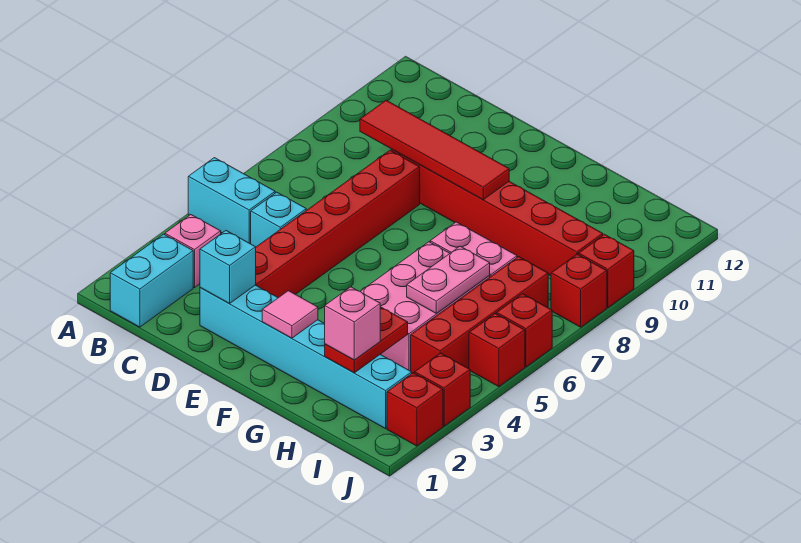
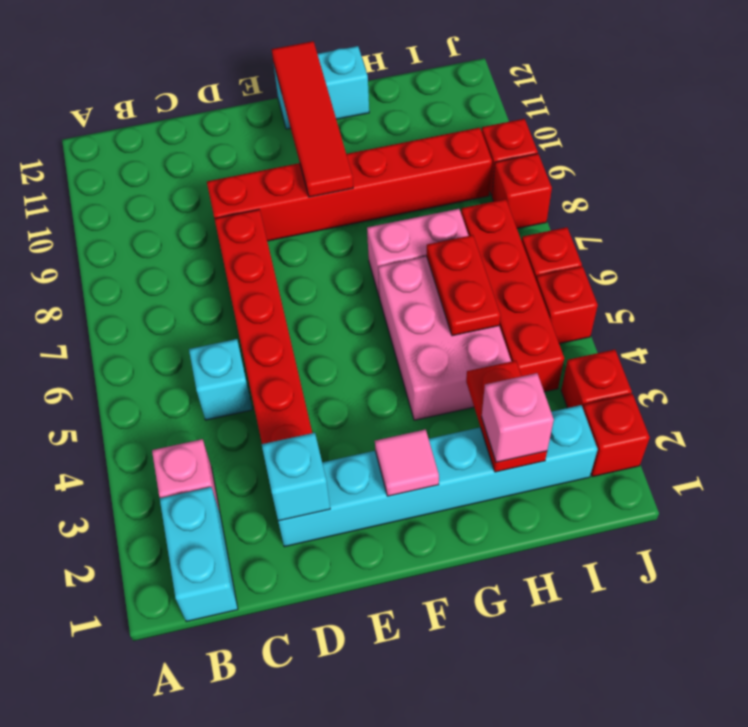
cyan 1x2 brick [188,158,275,244] -> cyan 1x2 brick moved to [273,46,369,129]
red 1x4 tile [360,100,509,200] -> red 1x4 tile turned to [272,41,353,197]
pink 1x2 plate [407,246,490,314] -> red 1x2 plate [427,235,500,336]

